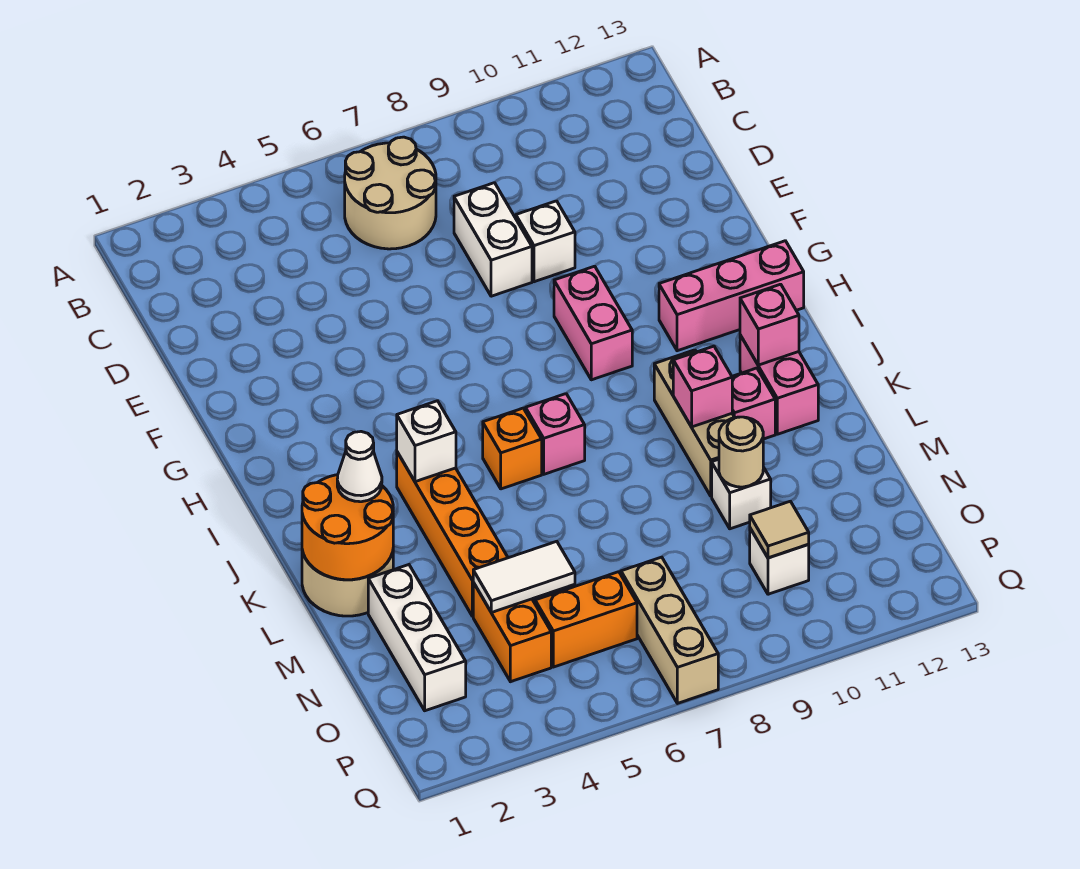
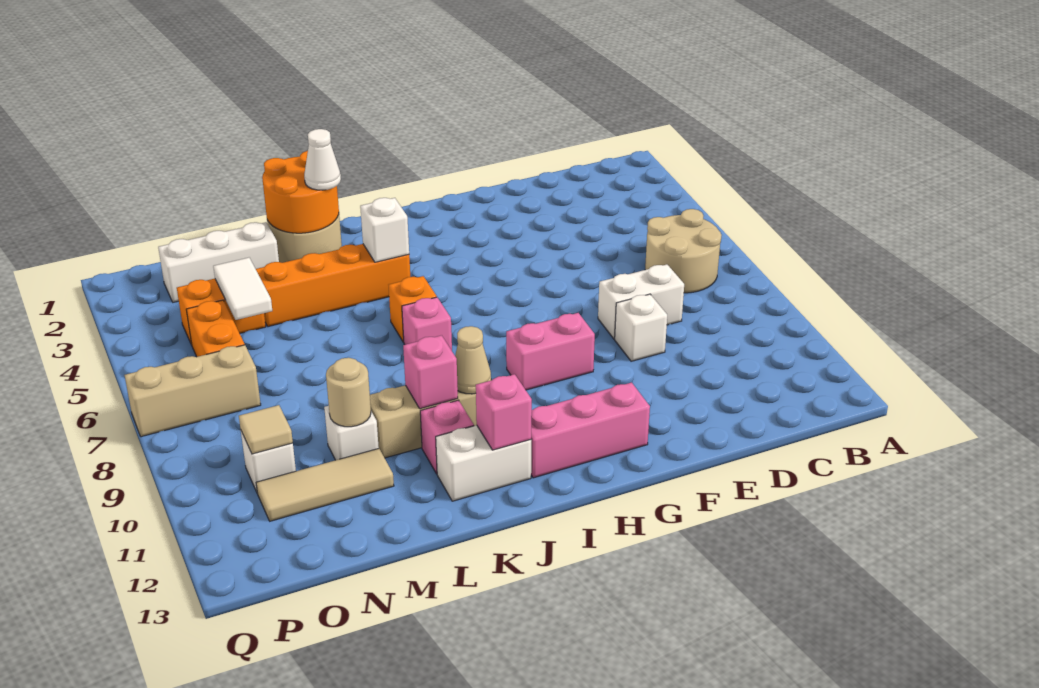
pink 1x3 brick [659,241,804,351] -> pink 1x3 brick turned to [531,382,650,478]
none -> tan 1x1 cone [455,326,491,394]
pink 1x2 brick [740,335,818,434] -> white 1x2 brick [436,425,531,501]
none -> tan 1x3 tile [256,449,394,521]

